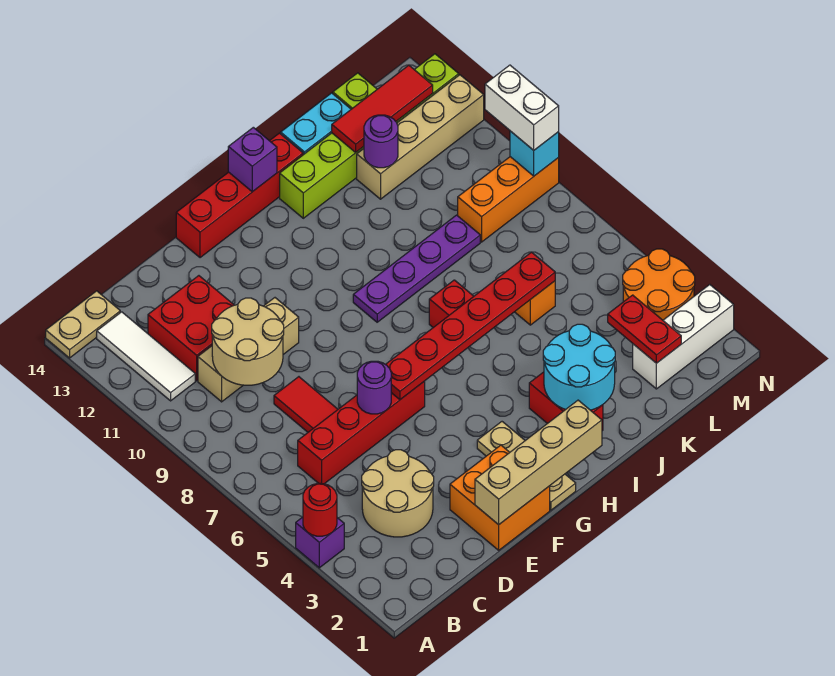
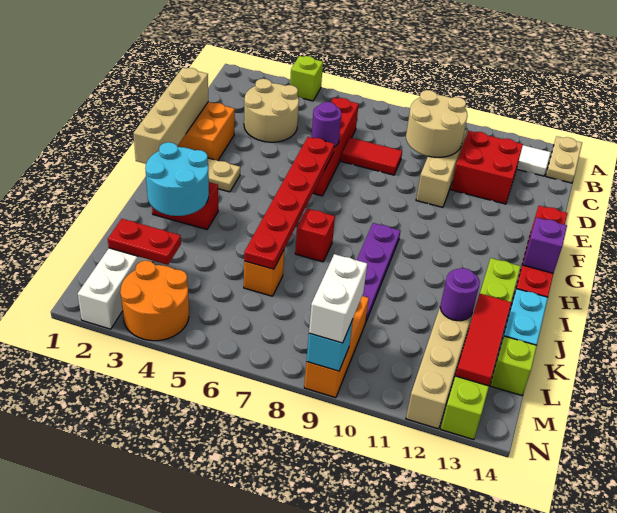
purple 1x1 brick [296,517,344,568] -> lime 1x1 brick [290,56,323,101]
red 1x1 round brick [303,483,337,536] -> none
white 1x2 brick [485,65,559,150] -> white 1x2 brick turned to [309,254,367,343]

